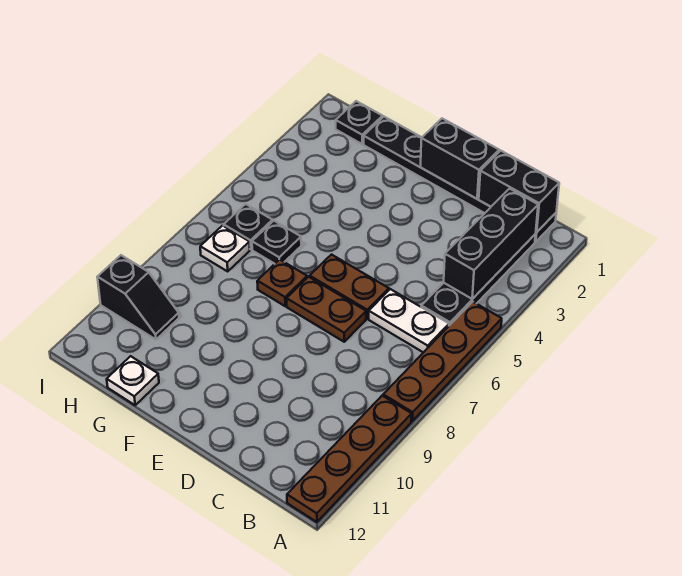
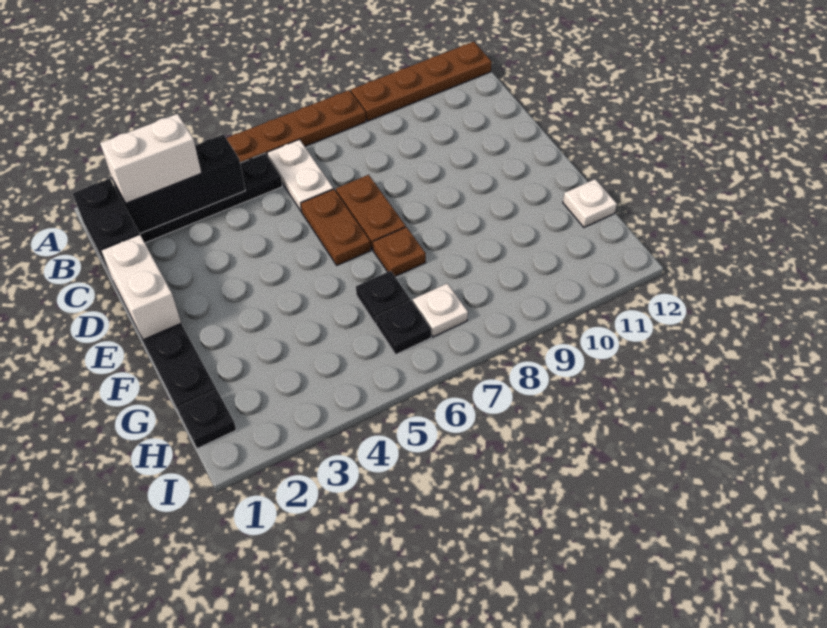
none -> white 1x2 brick [100,114,201,203]
black 1x2 brick [420,119,499,199] -> white 1x2 brick [101,235,181,340]
black 1x2 slope [97,255,179,339] -> none

